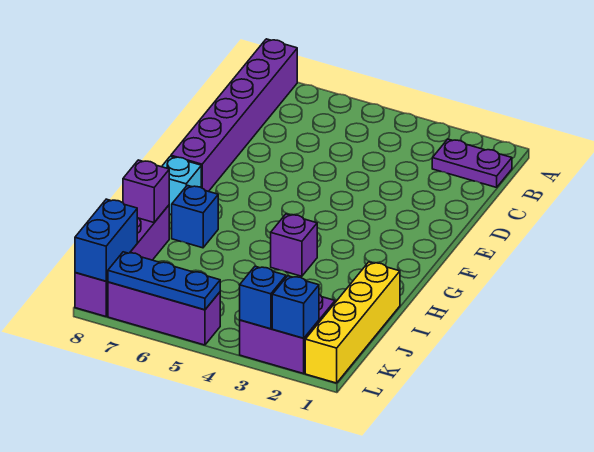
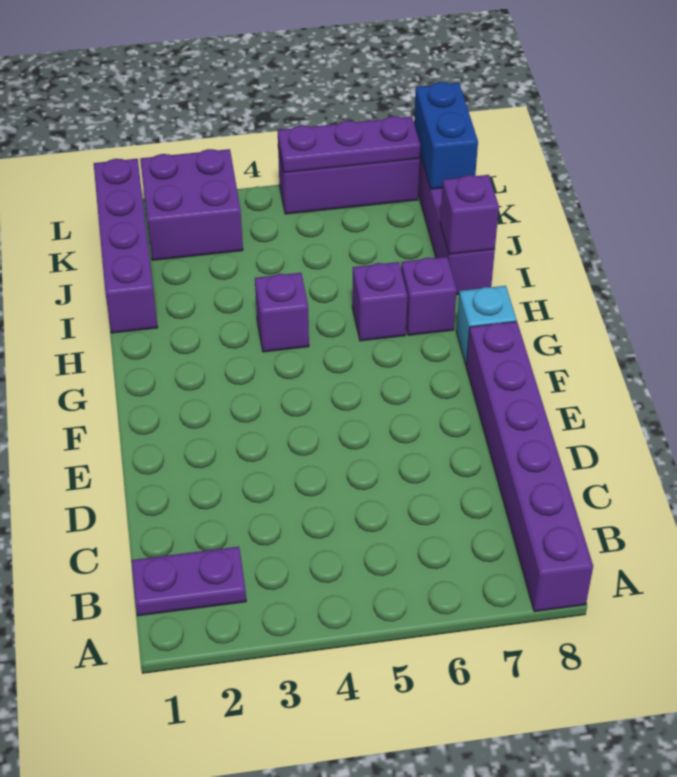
none -> purple 1x1 brick [352,262,407,341]
blue 1x1 brick [172,185,218,248] -> purple 1x1 brick [401,257,457,335]
yellow 1x4 brick [305,262,400,383] -> purple 1x4 brick [94,159,158,333]
blue 1x1 brick [272,276,319,338] -> none
blue 1x1 brick [240,266,286,329] -> none
blue 1x3 plate [108,252,220,310] -> purple 1x3 plate [278,116,420,173]

